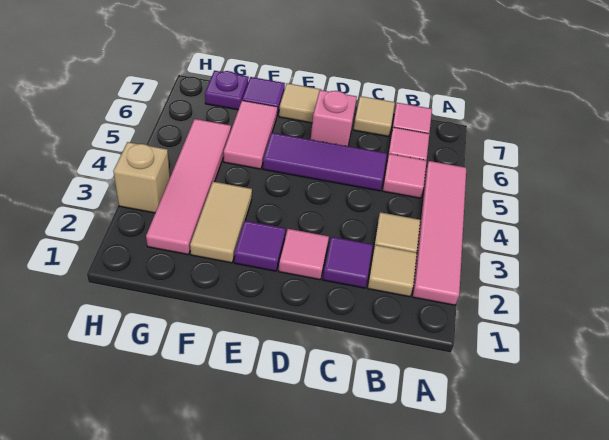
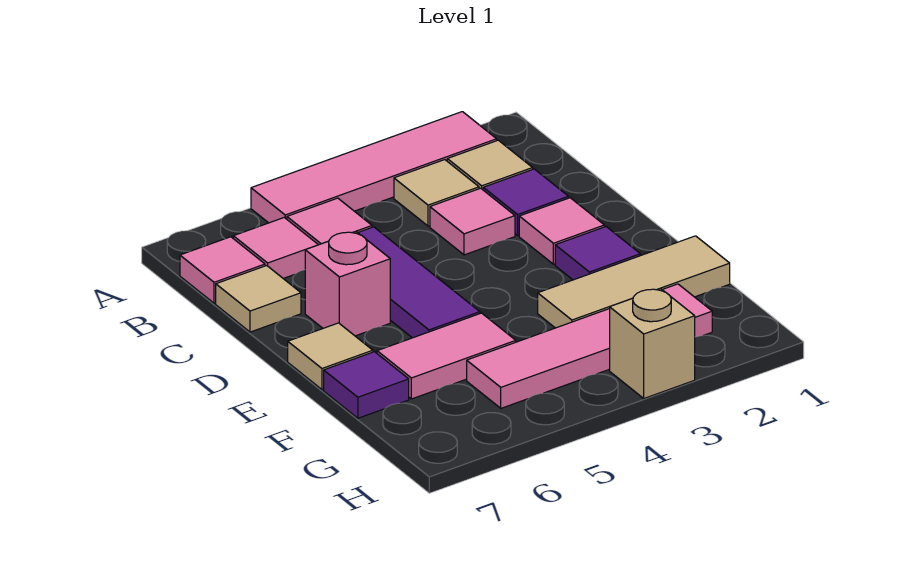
none -> pink 1x1 tile [430,188,515,255]
tan 1x2 tile [190,182,252,263] -> tan 1x3 tile [538,236,730,328]
purple 1x1 plate [205,71,249,110] -> none

